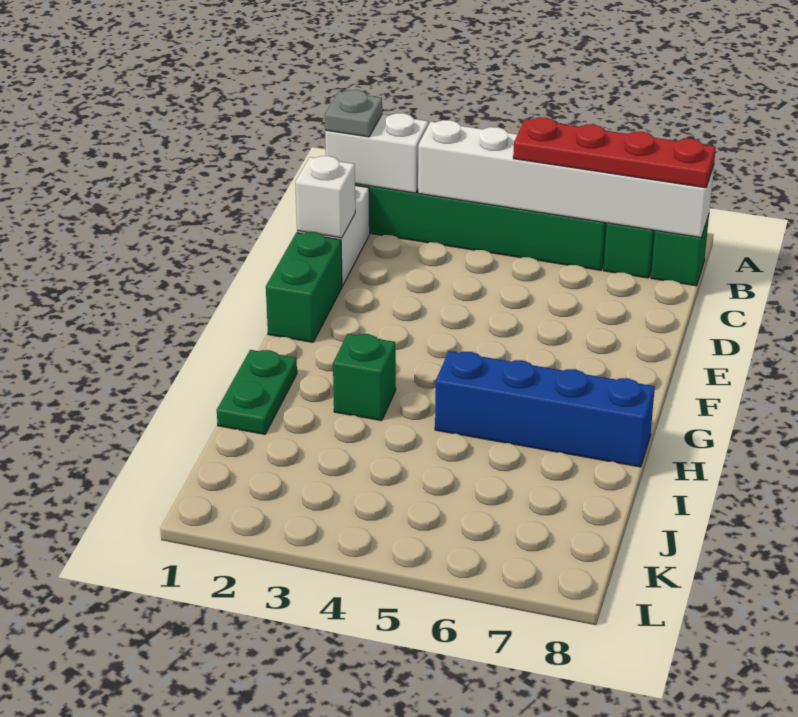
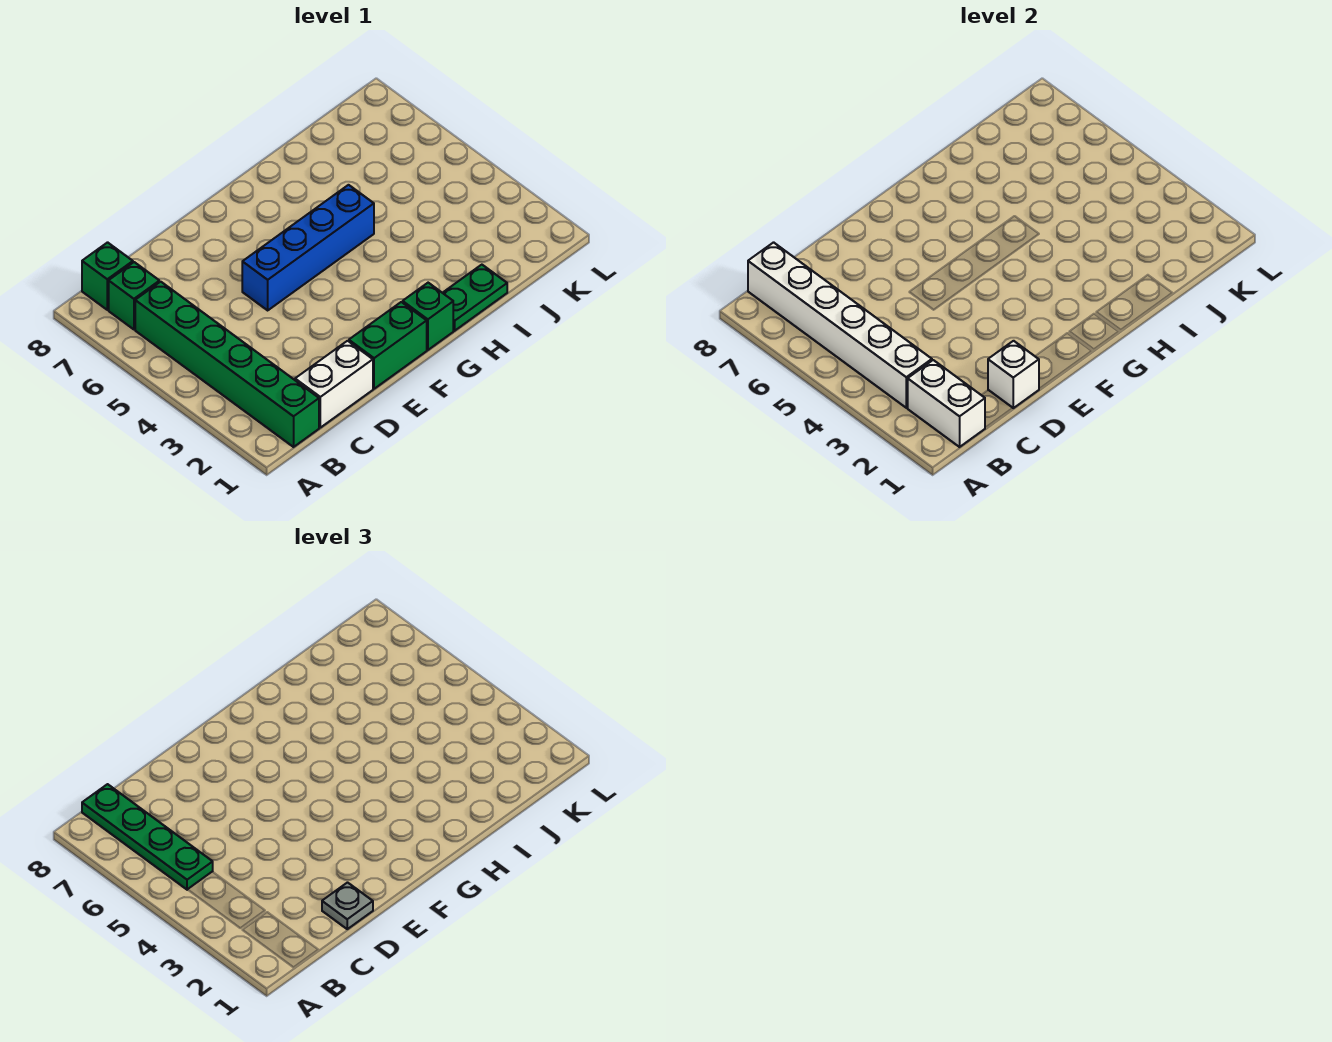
grey 1x1 plate [325,90,382,137] -> grey 1x1 plate moved to [322,883,373,929]
red 1x4 plate [513,117,716,188] -> green 1x4 plate [82,784,213,890]
green 1x1 brick [333,334,396,421] -> green 1x1 brick moved to [403,283,453,350]
blue 1x4 brick [435,351,655,467] -> blue 1x4 brick turned to [242,185,374,310]

